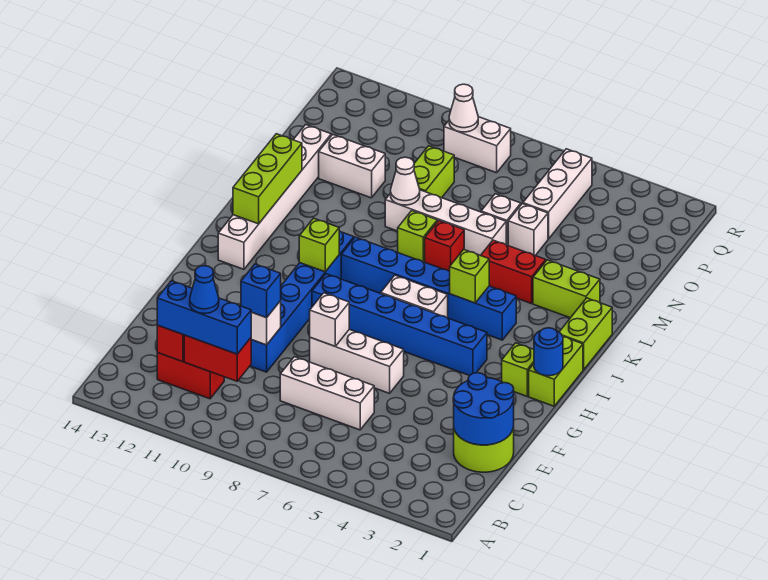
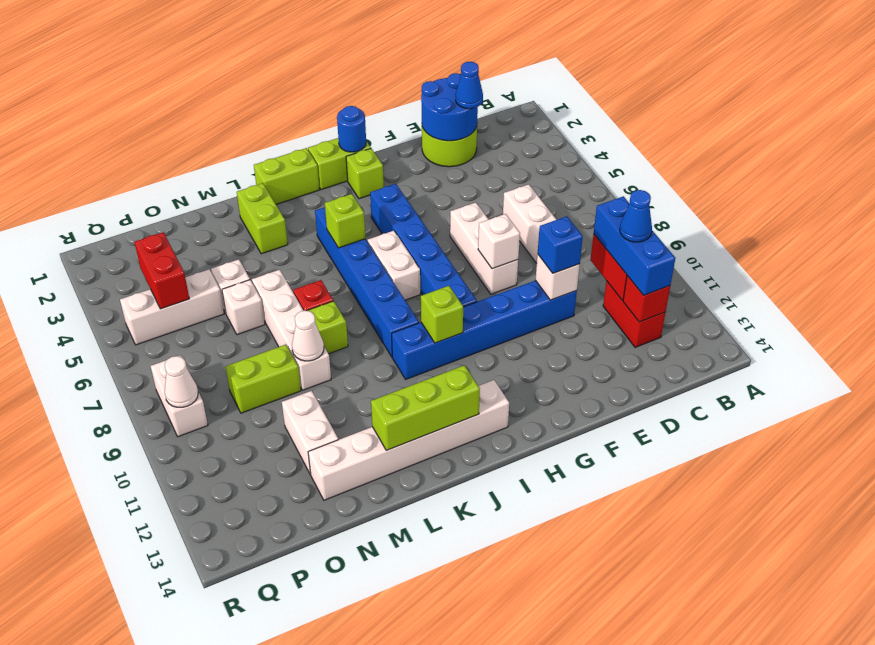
none -> blue 1x1 cone [456,62,483,109]
red 1x2 brick [481,240,546,304] -> red 1x2 brick moved to [135,232,189,309]

